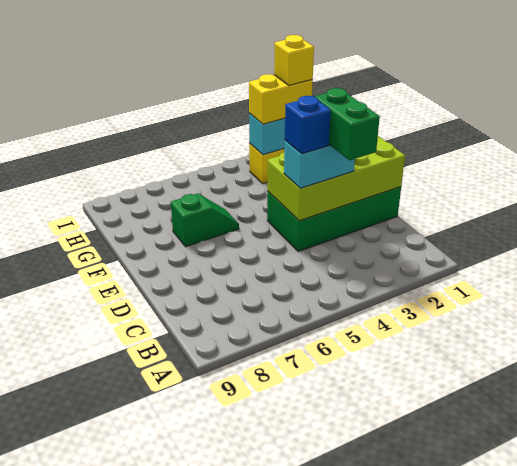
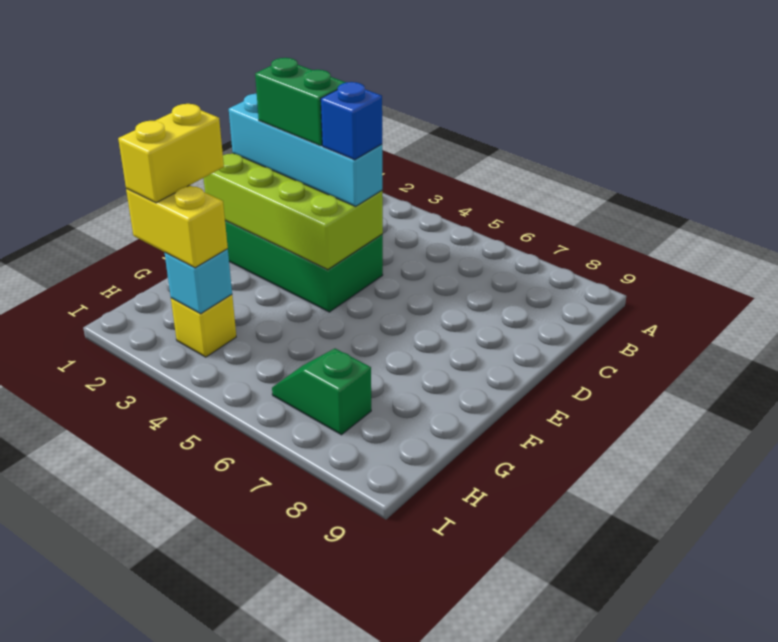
green 1x2 brick [315,88,380,160] -> green 1x2 brick turned to [255,58,346,146]
cyan 1x2 brick [284,140,355,188] -> cyan 1x4 brick [229,94,382,206]
green 1x2 slope [171,193,239,247] -> green 1x2 slope moved to [272,349,371,435]
yellow 1x1 brick [274,35,314,85] -> yellow 1x2 brick [118,104,224,203]

